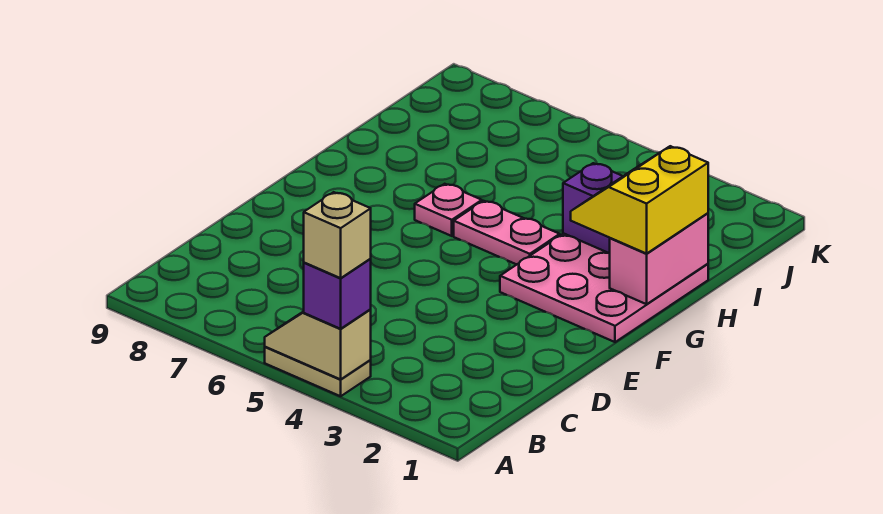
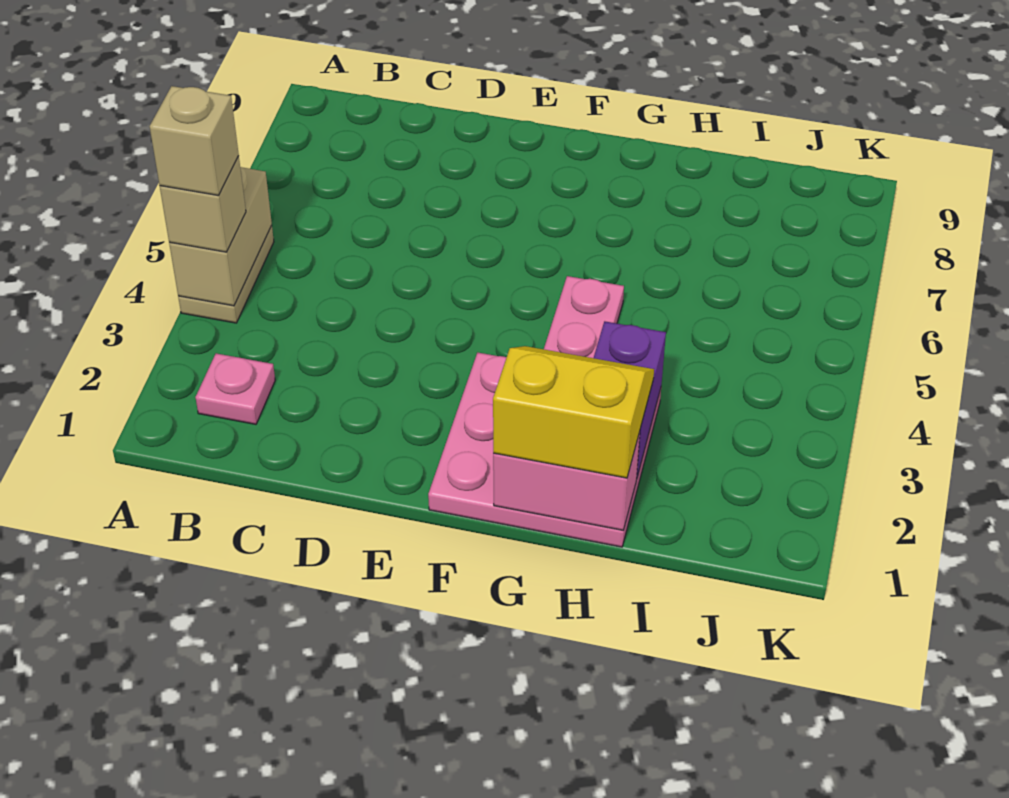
tan 1x2 slope [265,310,371,379] -> tan 1x2 brick [169,167,272,306]
purple 1x1 brick [304,259,371,329] -> tan 1x1 brick [160,156,246,252]
pink 1x1 plate [415,184,482,236] -> pink 1x1 plate moved to [195,353,275,424]

